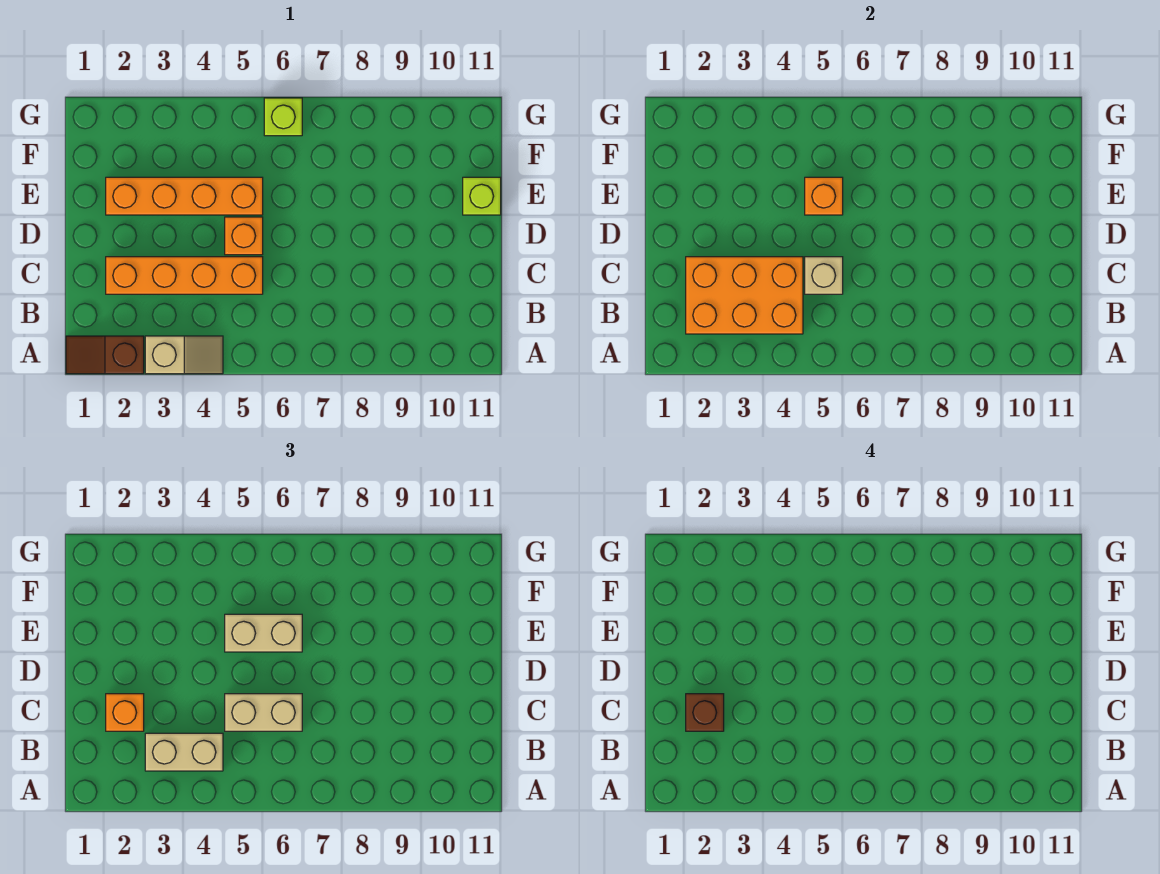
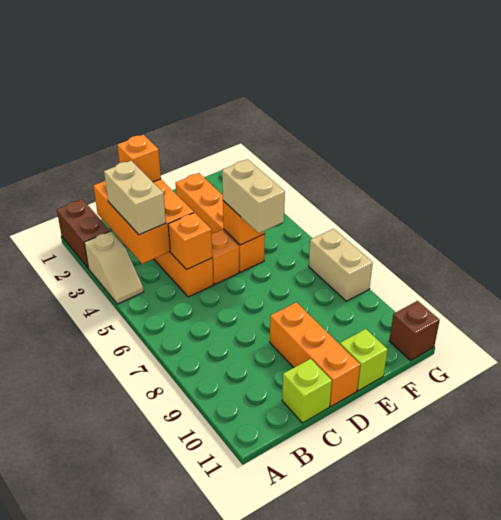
brown 1x2 slope [66,336,144,374] -> brown 1x2 brick [57,199,110,268]
brown 1x1 brick [686,694,724,731] -> brown 1x1 brick moved to [389,301,440,361]
tan 1x1 brick [805,257,843,294] -> orange 1x1 brick [168,213,212,270]
tan 1x2 brick [225,694,302,731] -> tan 1x2 brick moved to [309,229,373,301]
none -> orange 1x3 brick [270,302,360,406]
lime 1x1 brick [264,98,302,136] -> lime 1x1 brick moved to [282,359,332,423]

